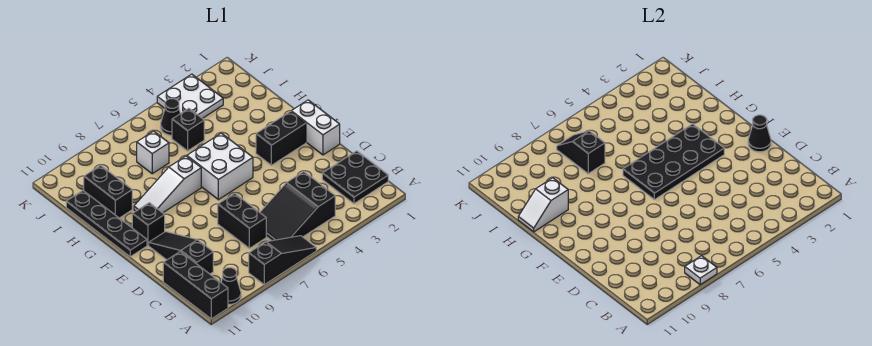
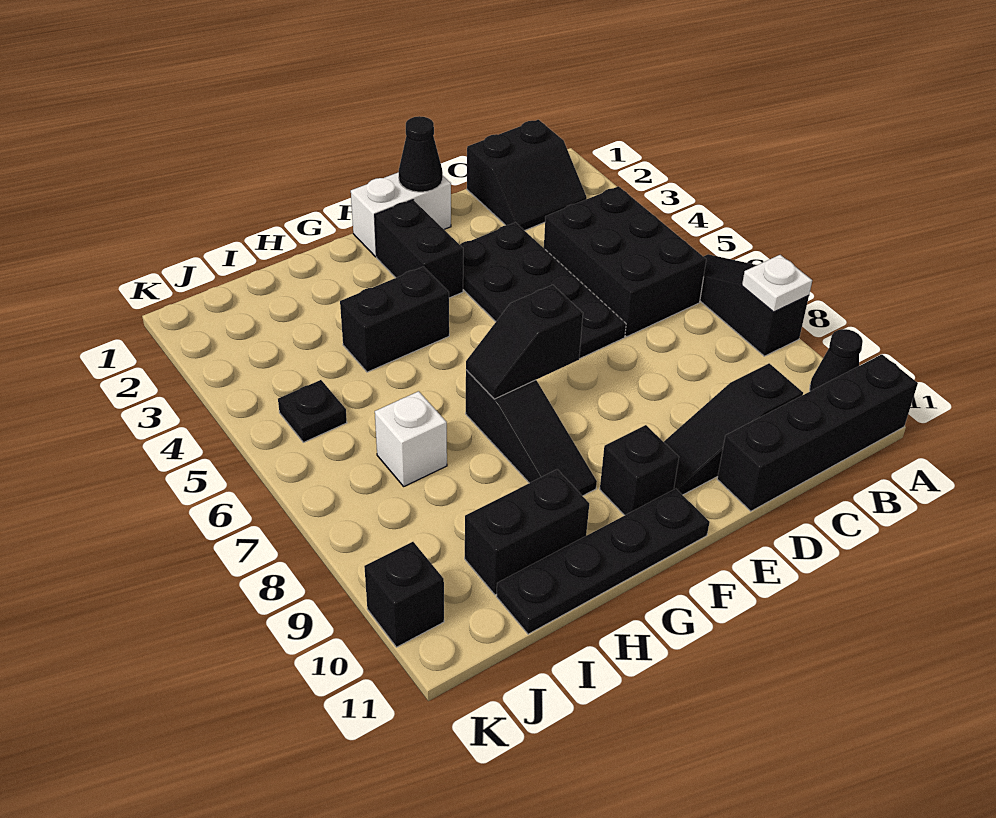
black 1x3 brick [163,252,228,319] -> black 1x4 brick [717,354,918,511]
black 2x2 plate [322,151,388,204] -> black 2x2 slope [467,120,587,231]
black 2x3 slope [260,172,335,241] -> black 2x3 brick [544,186,706,337]
black 1x2 brick [218,193,266,248] -> black 1x2 brick moved to [340,267,449,372]
black 2x4 plate [623,124,724,200] -> black 2x4 plate moved to [460,223,626,359]
white 2x2 brick [187,133,253,200] -> none
white 1x3 slope [134,156,201,213] -> black 1x3 slope [466,370,597,496]
white 1x2 slope [518,178,568,232] -> none
black 1x1 brick [172,108,204,151] -> black 1x1 brick moved to [364,542,444,647]
black 1x2 slope [557,131,605,174] -> black 1x2 slope moved to [466,285,583,399]
white 2x2 plate [157,74,223,118] -> none
black 1x1 cone [161,99,181,135] -> black 1x1 plate [278,380,347,442]

